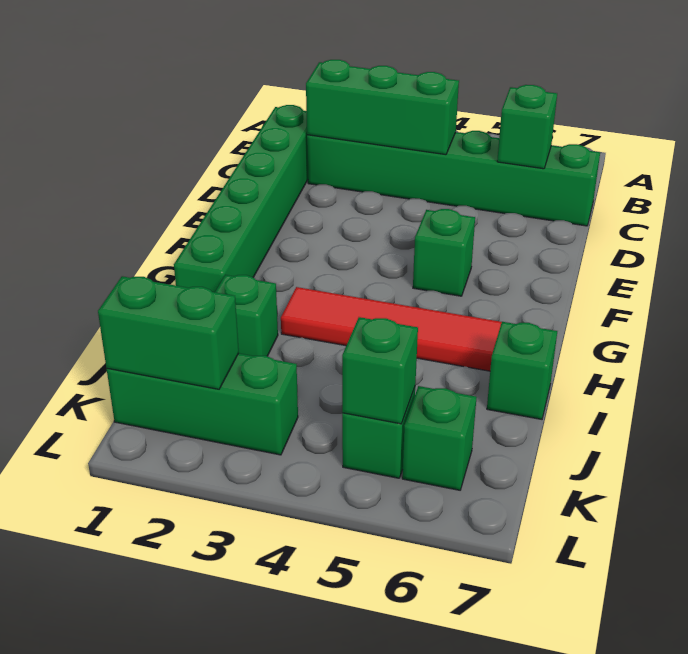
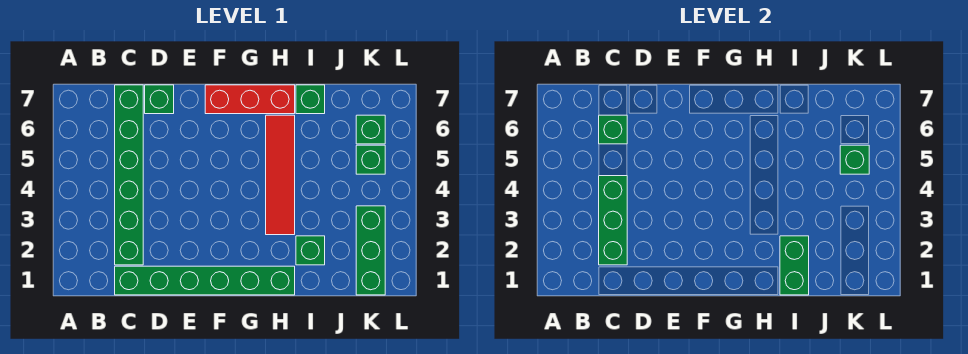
green 1x1 brick [413,209,475,296] -> green 1x1 brick moved to [145,85,174,114]
none -> red 1x3 brick [205,85,295,114]
green 1x2 brick [98,276,239,389] -> green 1x2 brick moved to [780,236,809,295]

